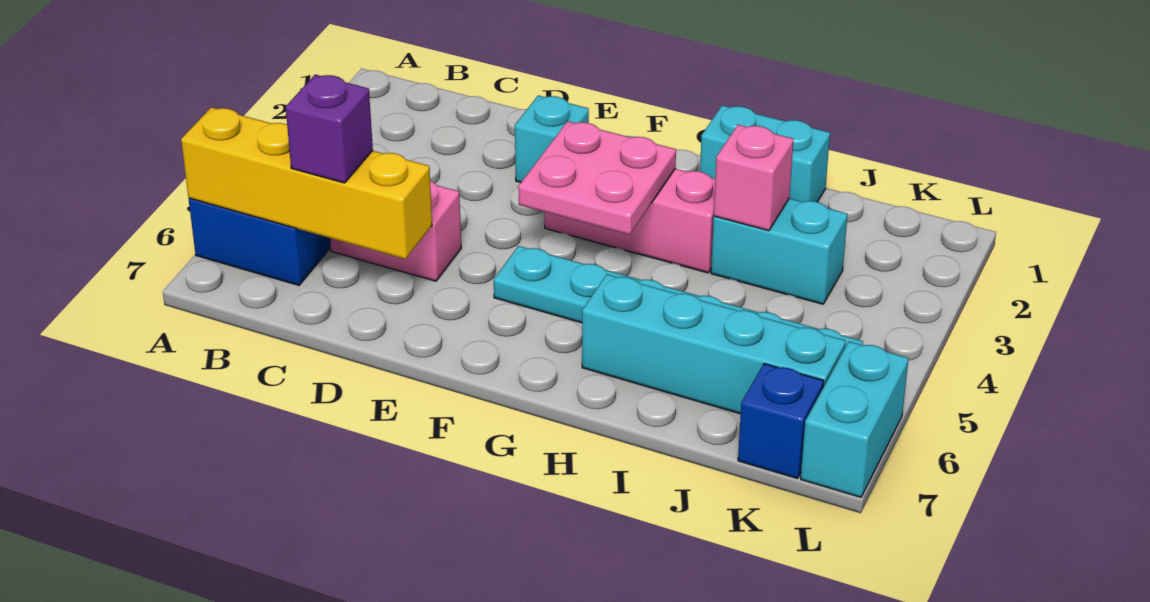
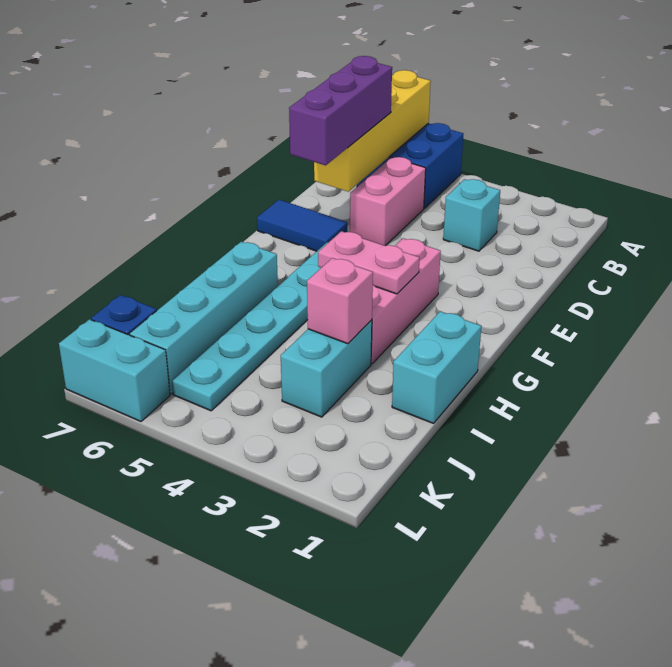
purple 1x1 brick [286,75,373,183] -> purple 1x3 brick [289,56,392,166]
cyan 1x1 brick [515,95,589,182] -> cyan 1x1 brick moved to [443,179,500,251]
none -> blue 1x2 tile [257,200,347,251]
pink 2x2 plate [518,121,676,235] -> pink 1x2 plate [318,231,419,294]

